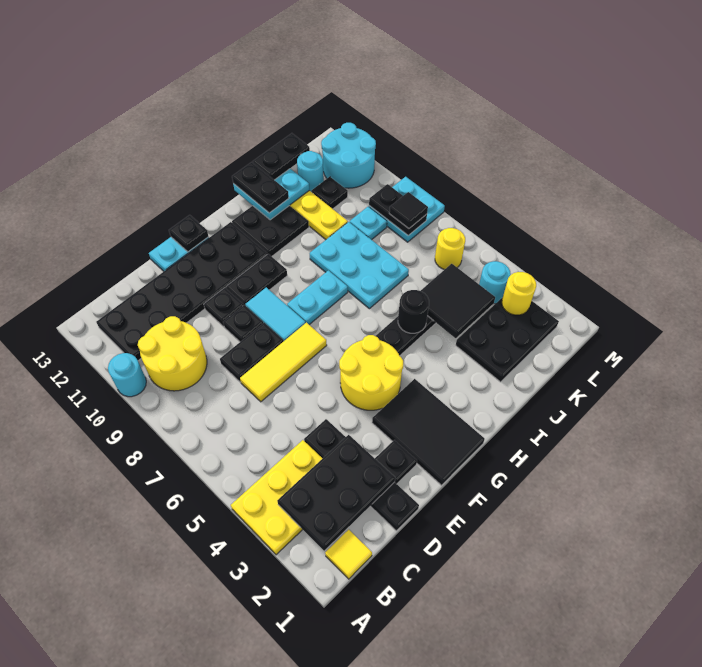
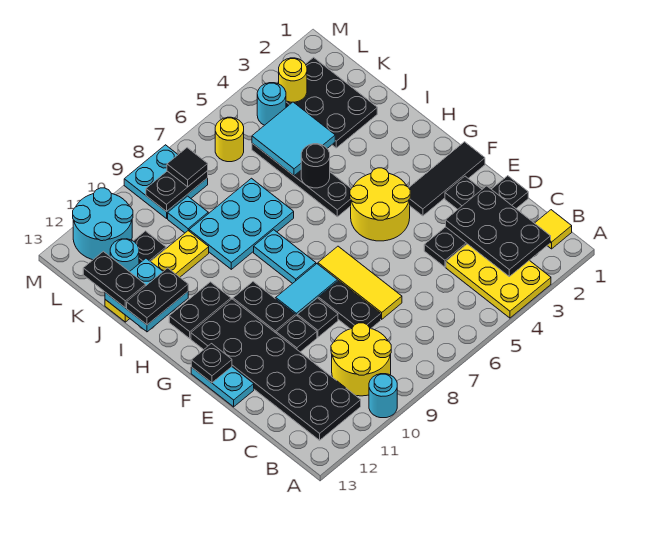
black 2x3 tile [372,379,485,485] -> black 1x3 tile [409,142,485,216]
black 2x2 plate [232,206,309,256] -> black 1x2 plate [169,282,231,338]
black 2x2 tile [421,264,495,338] -> cyan 2x2 tile [252,102,335,176]

